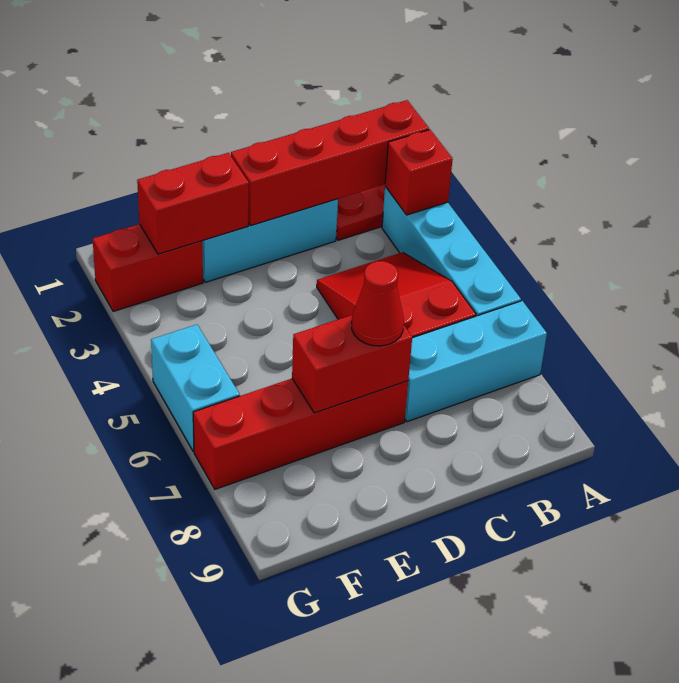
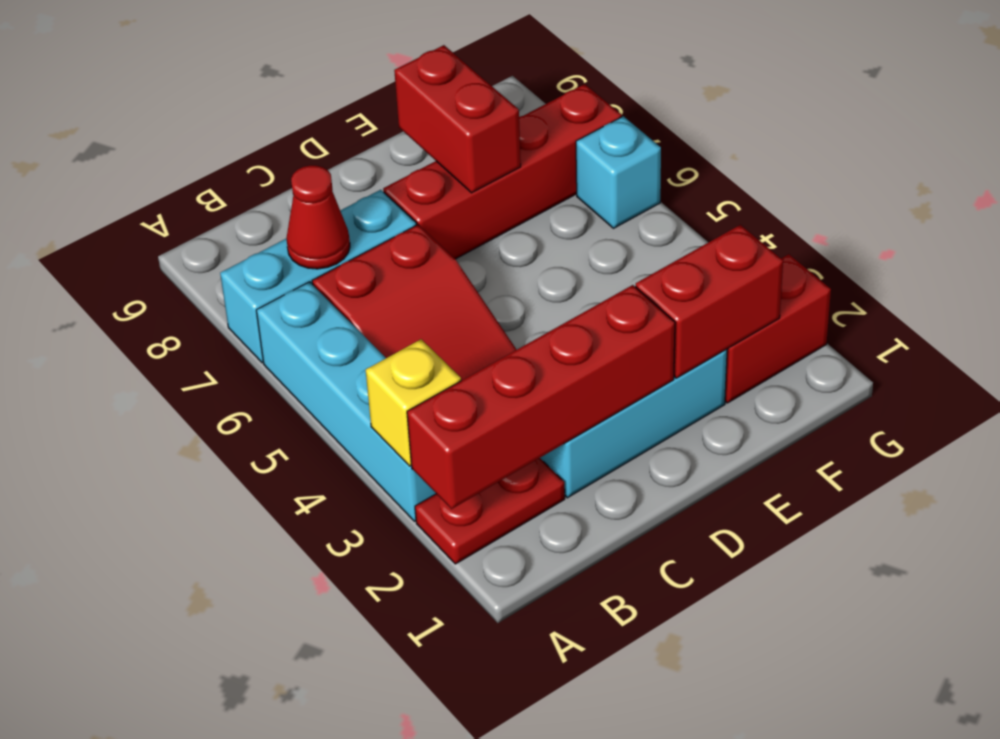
red 1x1 brick [385,130,453,215] -> yellow 1x1 brick [366,339,461,466]
red 1x2 brick [292,315,412,413] -> red 1x2 brick turned to [394,45,521,193]
red 1x1 cone [352,261,404,346] -> red 1x1 cone moved to [286,165,350,269]
cyan 1x2 brick [151,325,240,452] -> cyan 1x1 brick [576,116,661,228]

